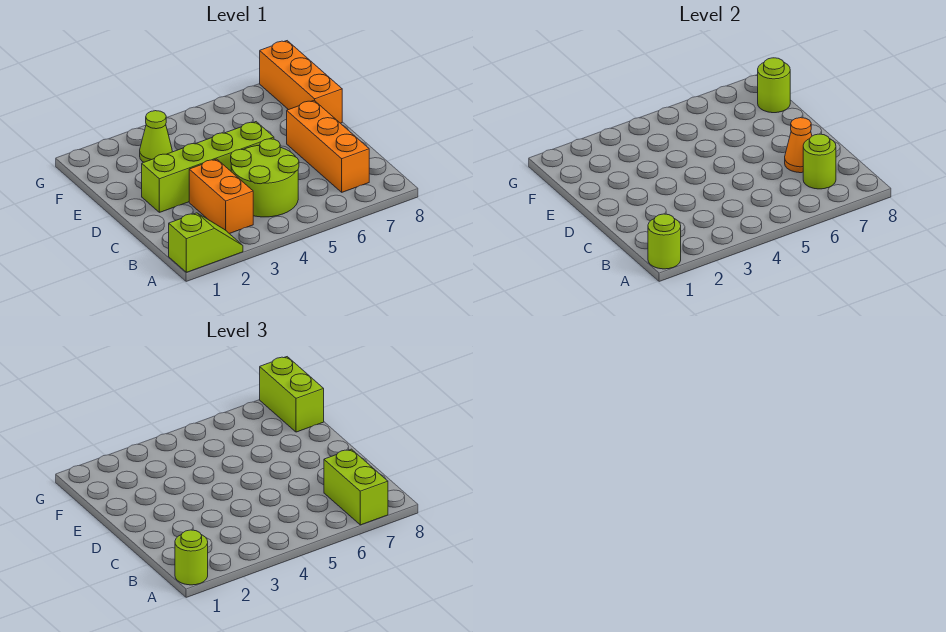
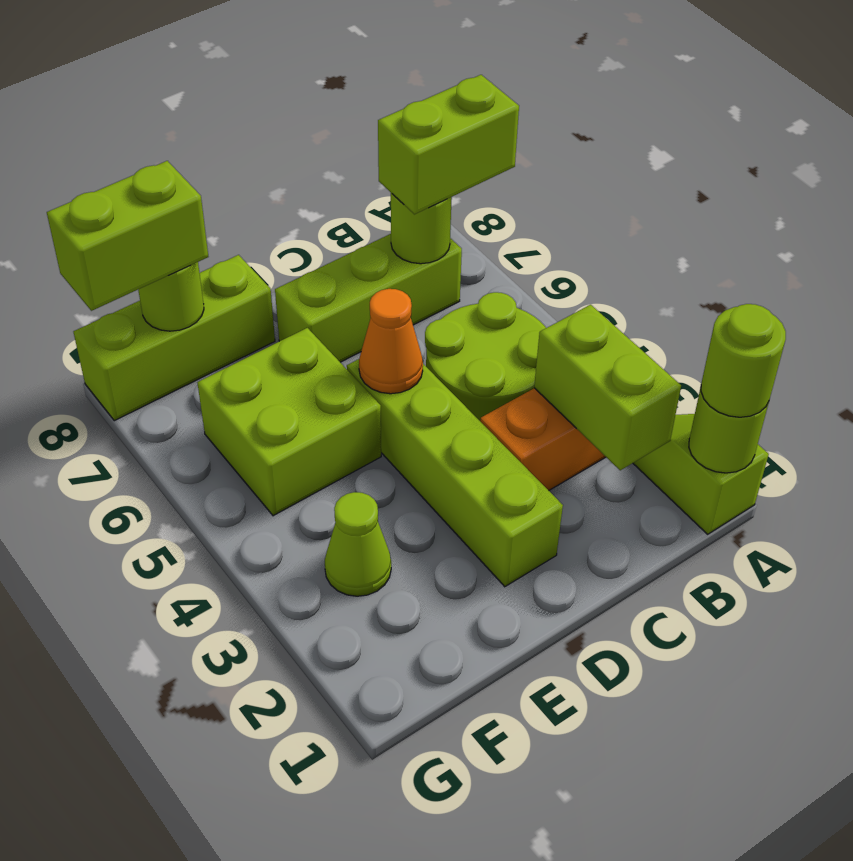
none -> lime 1x2 brick [534,305,681,470]
orange 1x3 brick [287,101,369,192] -> lime 1x3 brick [275,234,462,362]
orange 1x1 cone [785,118,812,173] -> orange 1x1 cone moved to [359,289,423,394]
none -> lime 2x2 brick [197,328,381,516]
orange 1x3 brick [260,41,342,123] -> lime 1x3 brick [73,255,275,421]

